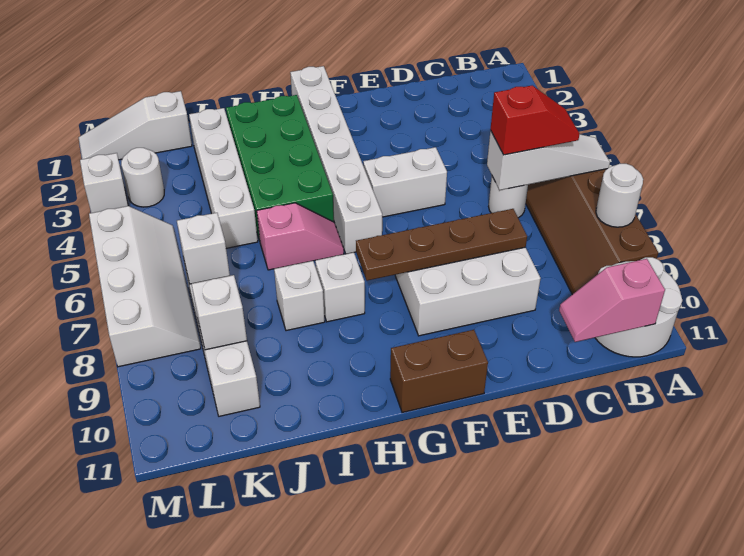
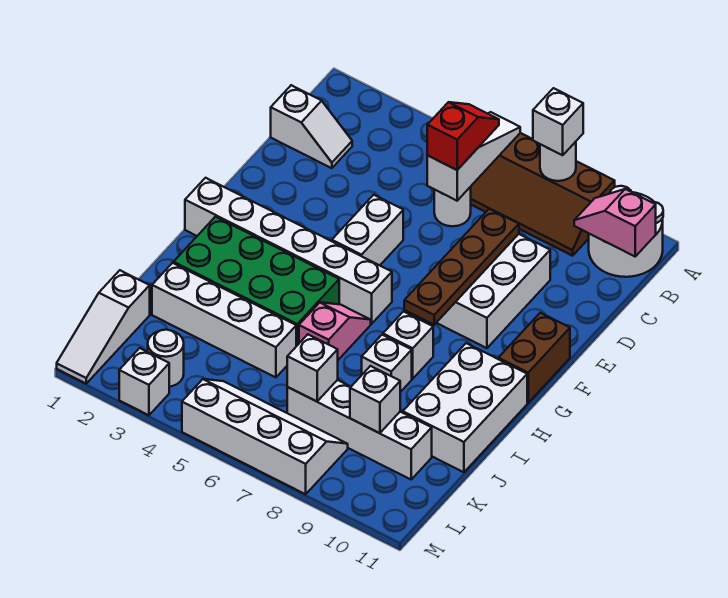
none -> white 1x1 brick [533,88,583,155]
pink 1x2 slope [559,259,665,342] -> pink 1x2 slope turned to [574,189,656,256]
none -> white 1x2 slope [271,85,352,168]
none -> white 2x3 brick [403,343,527,472]

